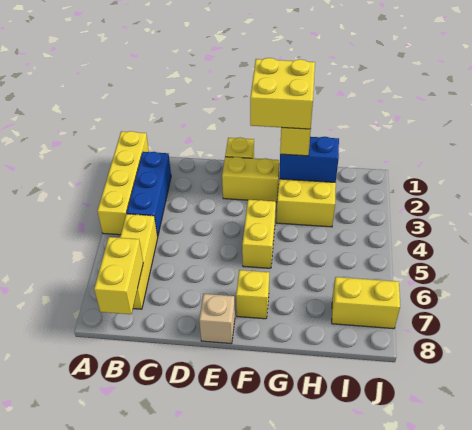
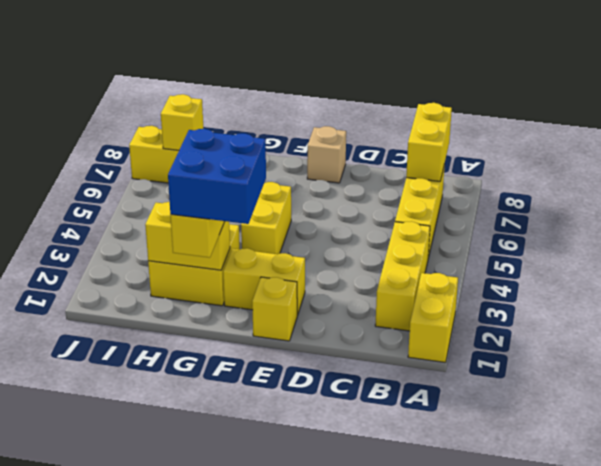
yellow 1x4 brick [97,131,149,235] -> yellow 1x2 brick [408,273,458,362]
blue 1x3 brick [127,152,171,237] -> yellow 1x3 brick [375,221,430,331]
yellow 2x2 brick [250,58,315,129] -> blue 2x2 brick [168,129,266,224]
yellow 1x1 brick [236,270,269,319] -> yellow 1x1 brick moved to [161,94,203,150]
blue 1x2 brick [279,137,339,182] -> yellow 1x2 brick [145,202,230,270]

